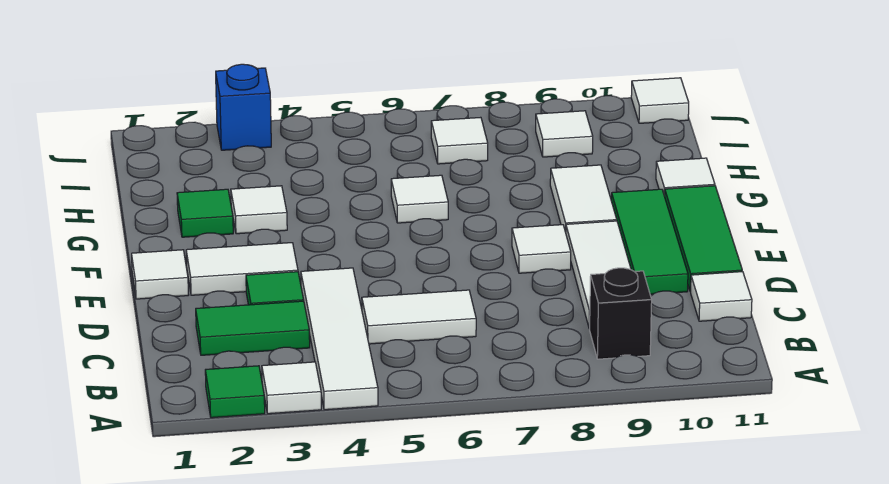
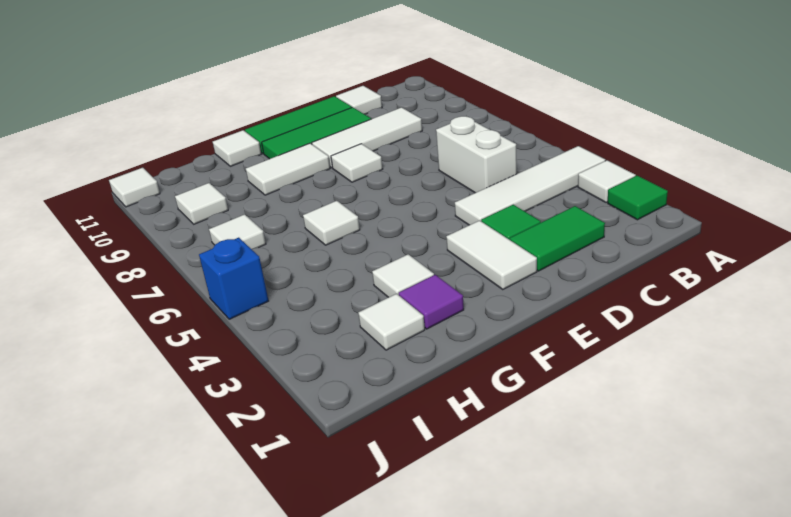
black 1x1 brick [590,268,652,359] -> none
green 1x2 tile [196,301,310,355] -> green 1x2 tile turned to [510,206,605,271]
white 1x2 tile [362,290,476,344] -> white 1x2 brick [436,116,517,193]
white 1x1 tile [132,250,188,299] -> white 1x1 tile moved to [358,294,425,350]
green 1x1 tile [177,189,233,237] -> purple 1x1 tile [399,275,464,329]
blue 1x1 brick [216,64,271,150] -> blue 1x1 brick moved to [199,238,269,319]

